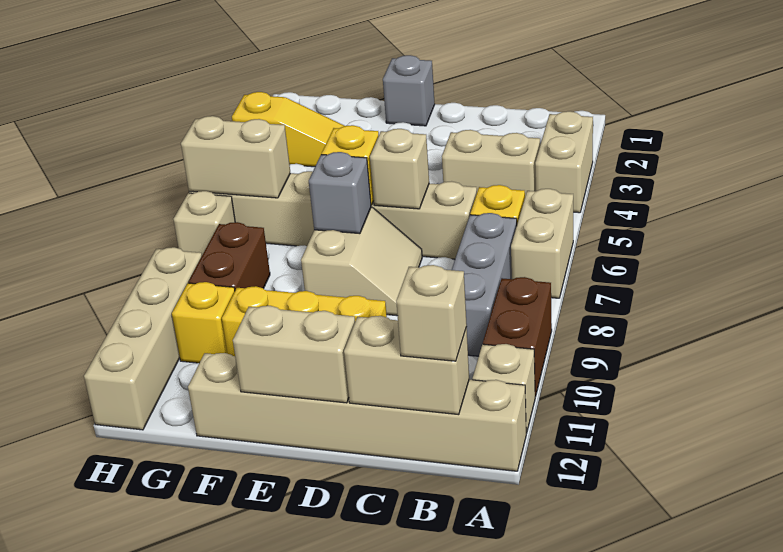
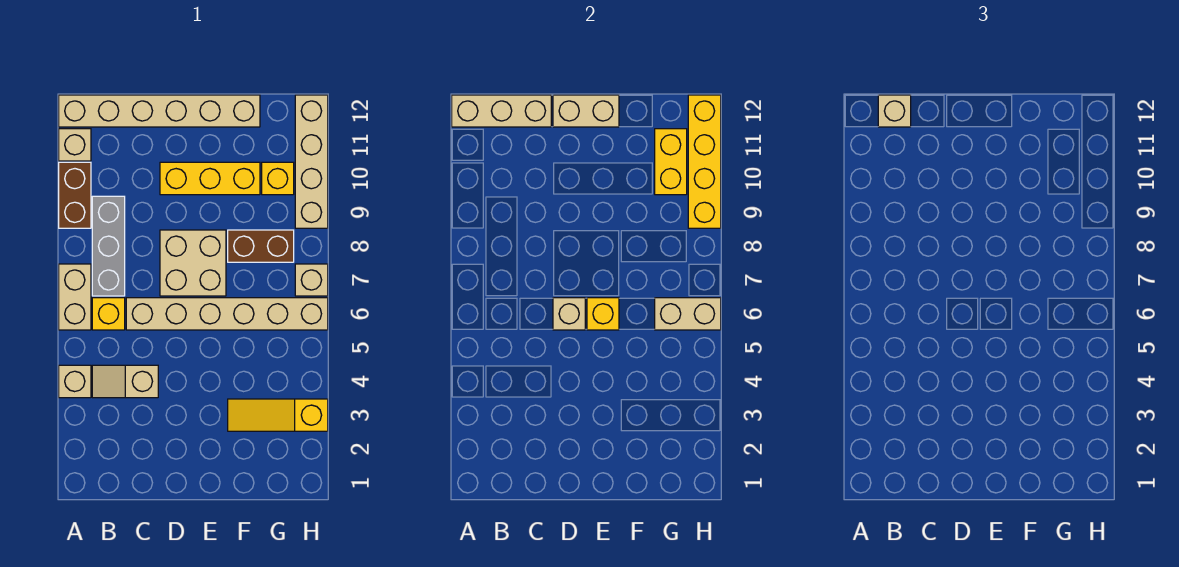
tan 1x2 brick [535,111,593,213] -> tan 1x1 brick [59,365,91,398]
tan 1x2 brick [442,130,540,196] -> tan 1x2 slope [92,365,158,398]
tan 1x2 brick [344,316,469,415] -> tan 1x3 brick [452,95,551,127]
tan 2x2 slope [301,207,422,316] -> tan 2x2 brick [160,230,226,296]
grey 1x1 brick [383,55,435,126] -> none
grey 1x1 brick [309,152,371,234] -> none
brown 1x2 brick [189,222,270,290] -> brown 1x2 brick turned to [228,230,294,262]
none -> yellow 1x2 brick [655,129,687,195]
none -> yellow 1x4 brick [688,95,721,228]

